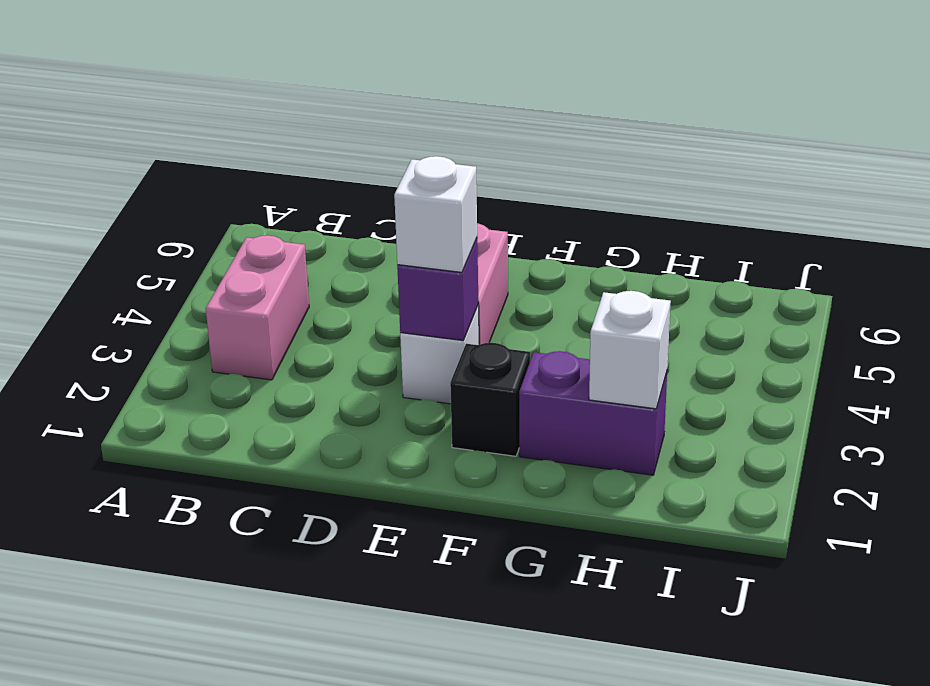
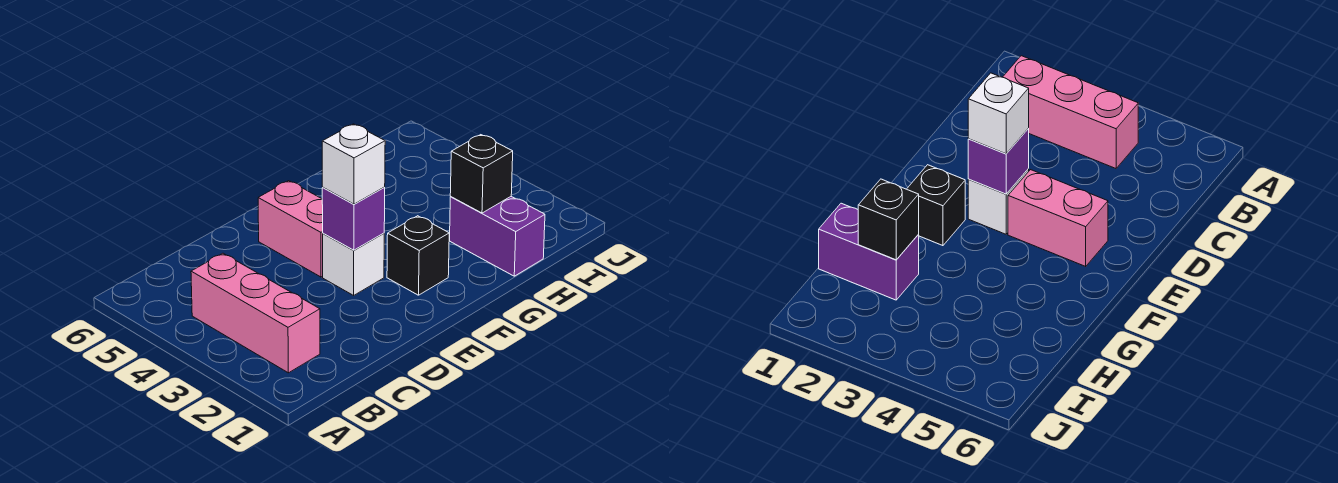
pink 1x2 brick [206,235,309,380] -> pink 1x3 brick [191,253,320,373]
purple 1x2 brick [519,351,667,475] -> purple 1x2 brick turned to [450,197,545,276]
white 1x1 brick [589,291,671,409] -> black 1x1 brick [450,135,513,213]

